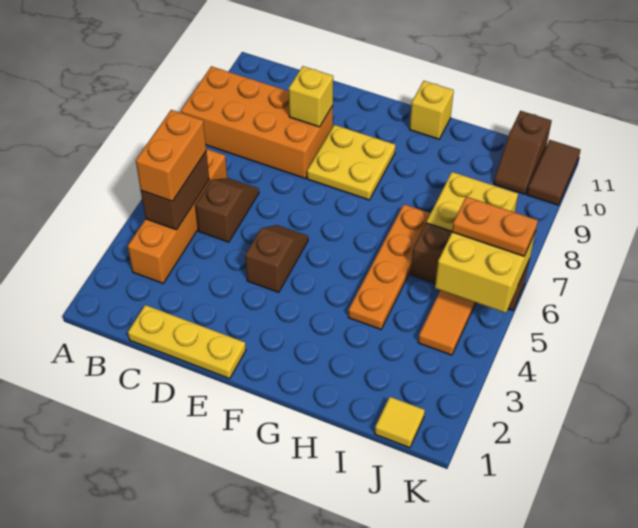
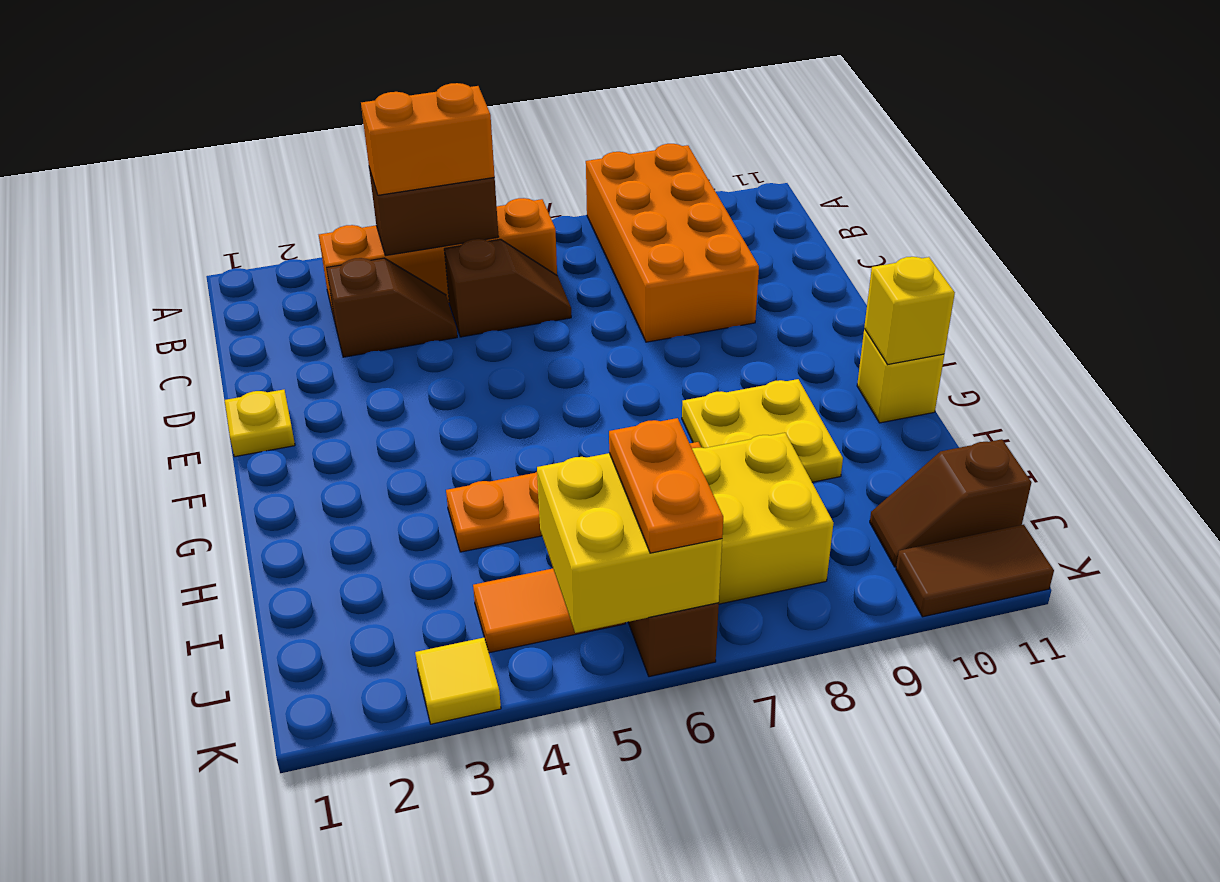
yellow 1x3 plate [128,305,246,379] -> yellow 1x1 plate [225,390,295,457]
yellow 1x1 brick [289,66,333,127] -> yellow 1x1 brick moved to [864,257,955,364]
brown 1x2 slope [245,225,308,292] -> brown 1x2 slope moved to [326,258,457,357]
yellow 2x2 plate [307,125,395,200] -> yellow 2x2 plate moved to [682,379,843,482]
yellow 1x1 tile [375,397,425,448] -> yellow 1x1 tile moved to [415,638,501,724]

